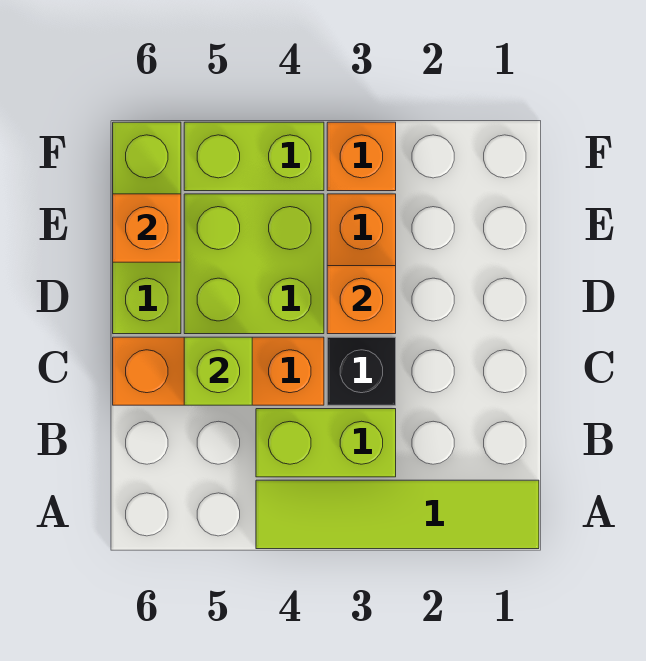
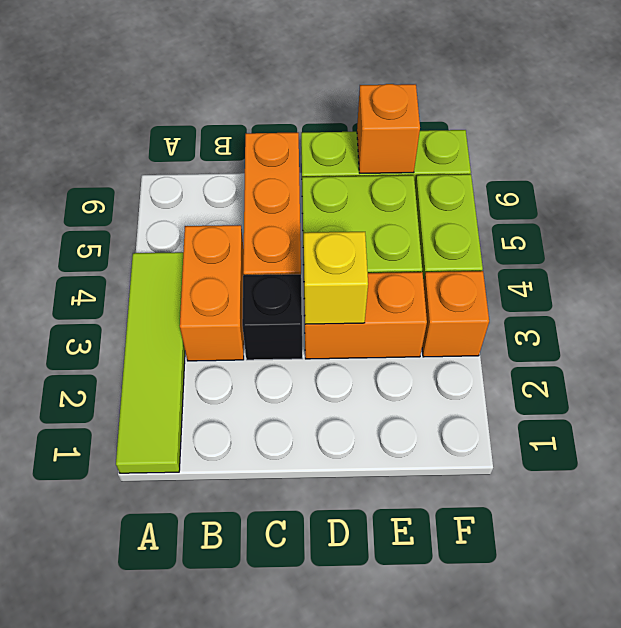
lime 1x2 brick [256,409,396,477] -> orange 1x2 brick [180,225,244,361]
lime 1x1 brick [184,337,252,405] -> none
orange 1x1 brick [327,266,396,334] -> yellow 1x1 brick [304,232,368,324]

